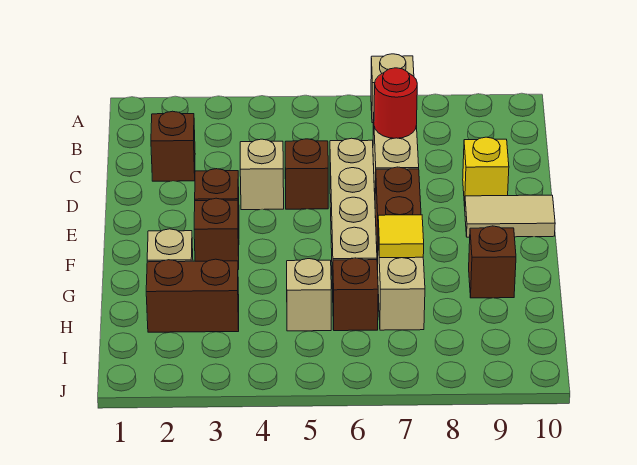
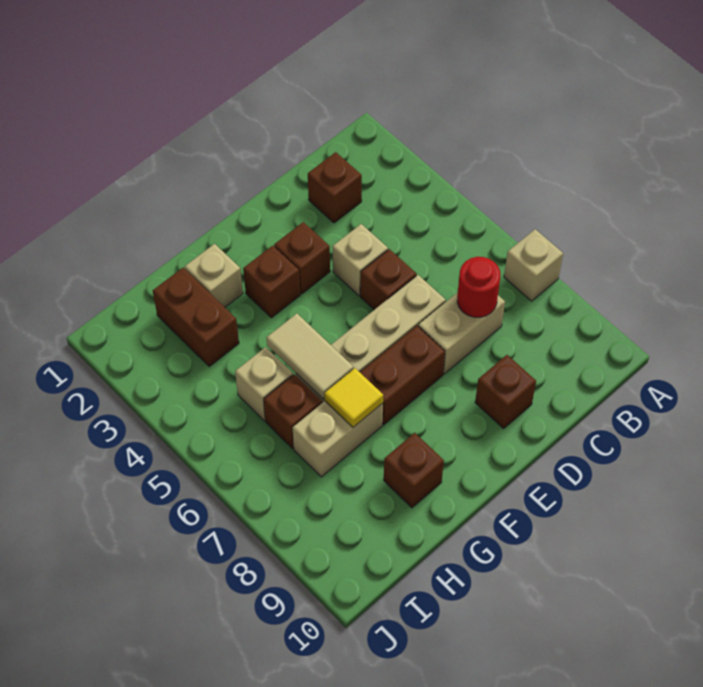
yellow 1x1 brick [463,137,509,206] -> brown 1x1 brick [475,355,536,428]
tan 1x2 tile [465,195,555,237] -> tan 1x2 tile moved to [267,313,354,399]

